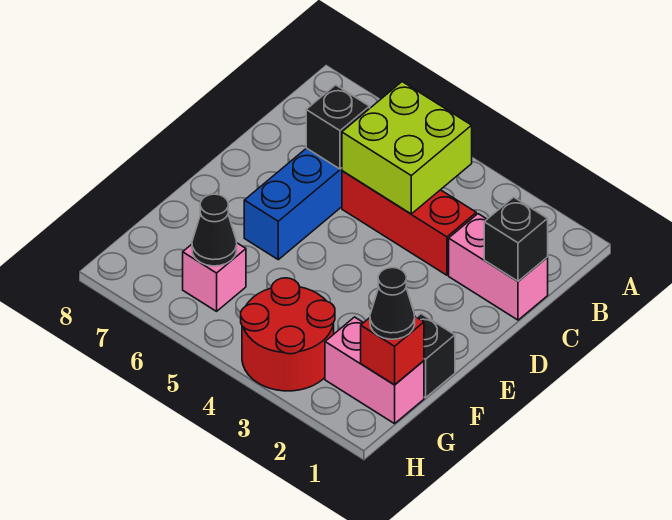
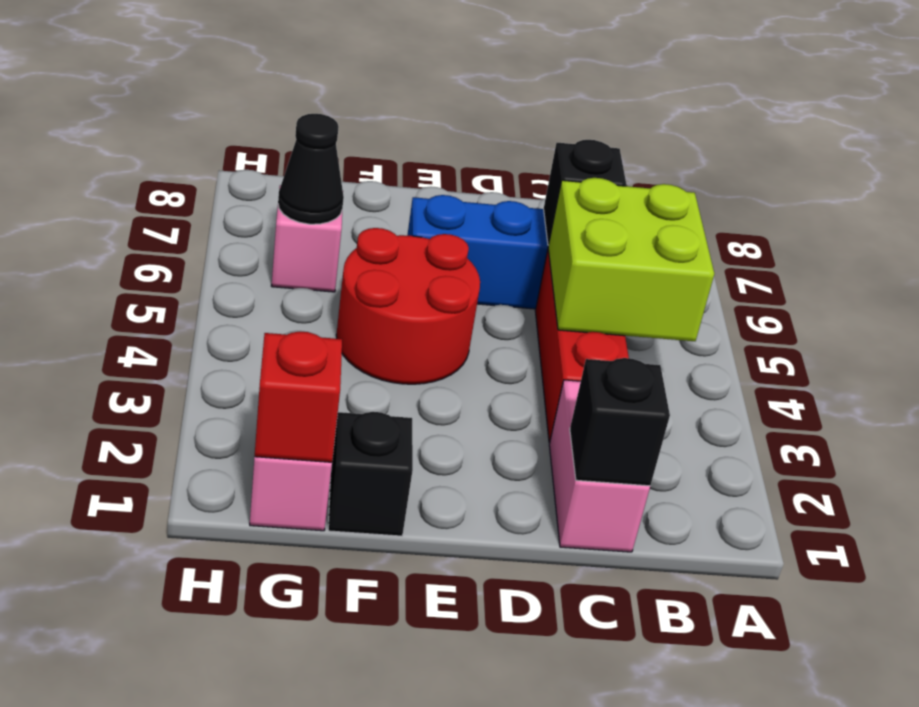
black 1x1 cone [370,268,415,339] -> none
red 2x2 round brick [241,278,335,391] -> red 2x2 round brick moved to [336,228,480,384]

